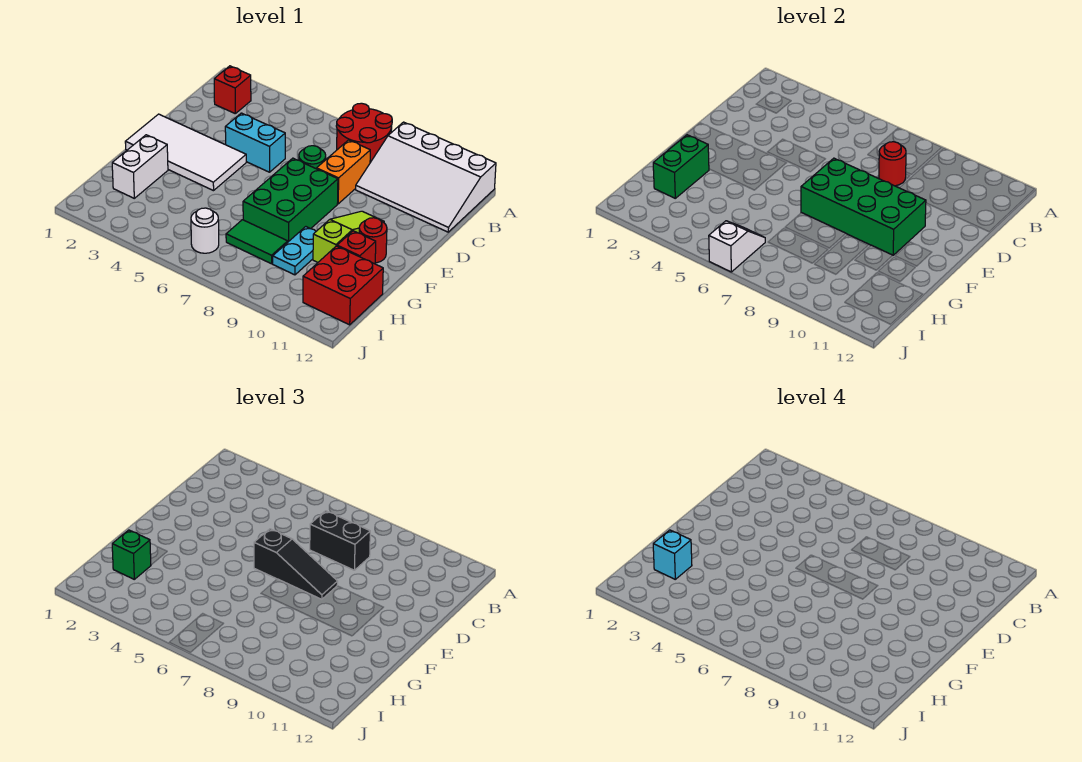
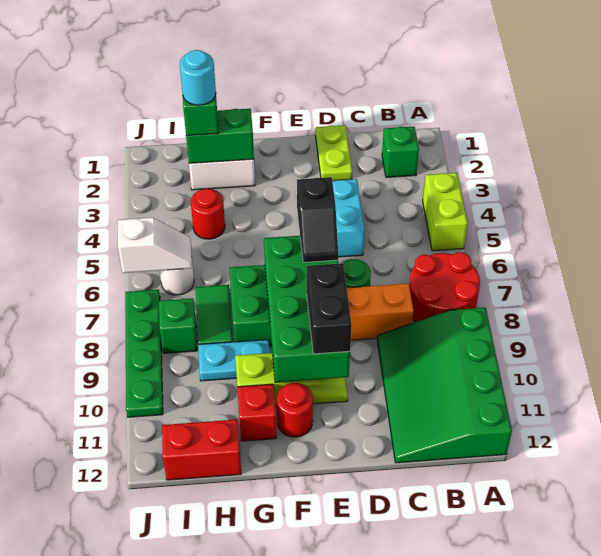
none -> lime 1x2 brick [423,173,468,251]
white 3x4 slope [356,122,496,232] -> green 3x4 slope [377,308,512,463]
red 1x1 brick [214,66,251,113] -> green 1x1 brick [382,127,419,177]
black 1x2 brick [310,511,370,570] -> black 1x2 brick moved to [307,263,352,354]
red 1x1 round brick [879,142,906,186] -> red 1x1 round brick moved to [191,189,225,239]
none -> lime 1x2 plate [315,125,352,181]
white 2x4 tile [125,114,246,191] -> none
black 1x3 slope [254,529,338,599] -> black 1x2 slope [297,177,338,262]
cyan 1x1 brick [653,530,692,579] -> cyan 1x1 round brick [180,50,216,105]
red 2x2 brick [303,246,383,325] -> red 1x2 brick [162,420,241,480]
none -> green 1x1 brick [159,298,197,353]
none -> green 1x4 plate [125,290,163,417]

